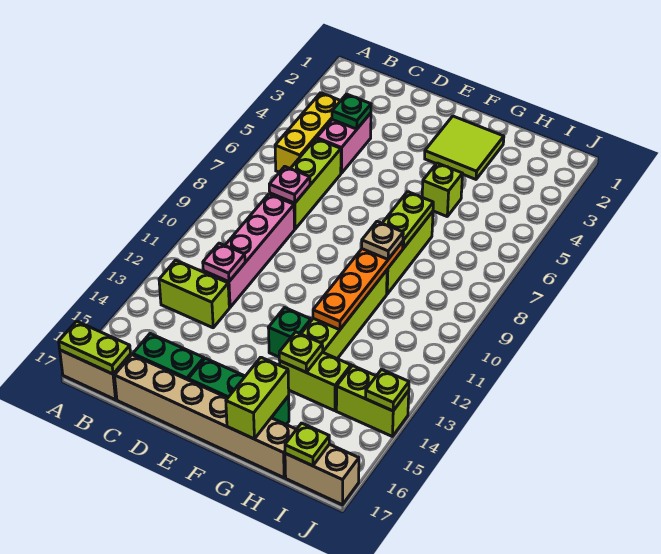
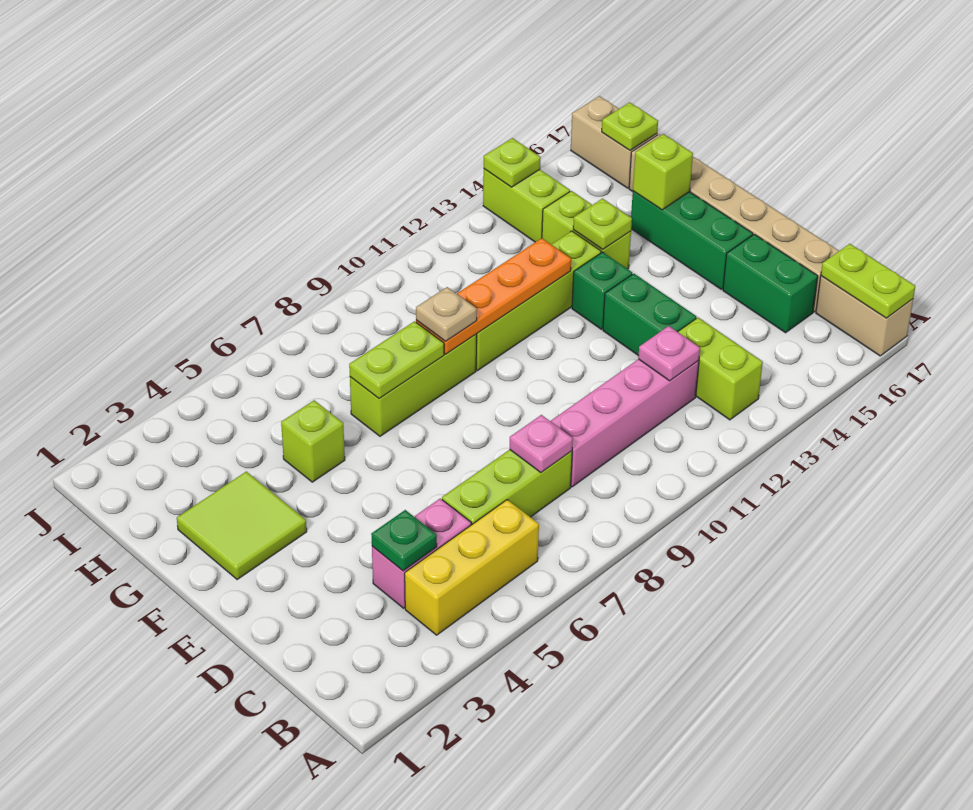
none -> green 1x2 brick [603,274,696,356]
lime 1x2 brick [226,357,289,439] -> lime 1x1 brick [633,134,693,210]

